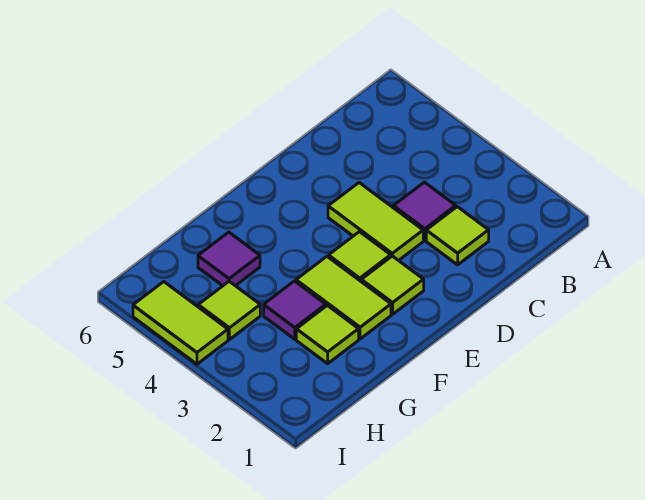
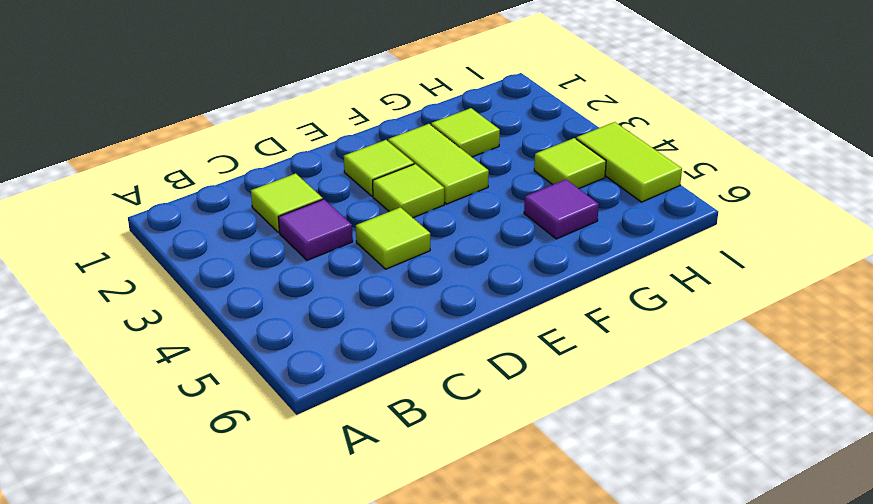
lime 1x2 tile [328,183,423,261] -> lime 1x1 tile [356,207,430,269]
purple 1x1 tile [264,281,326,339] -> none

